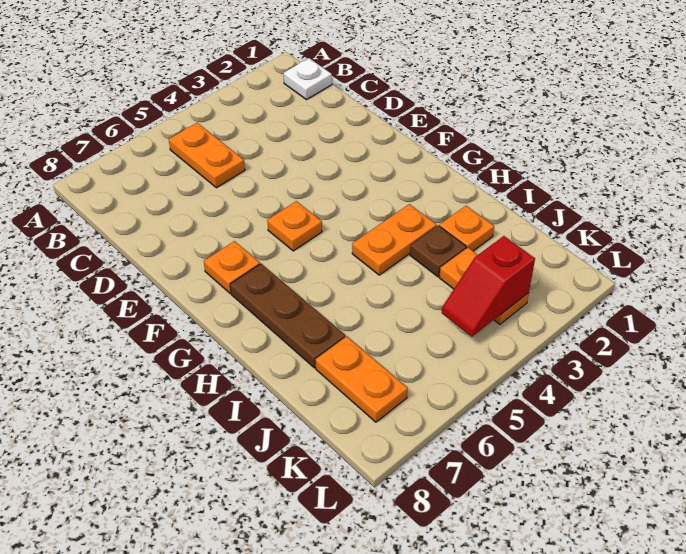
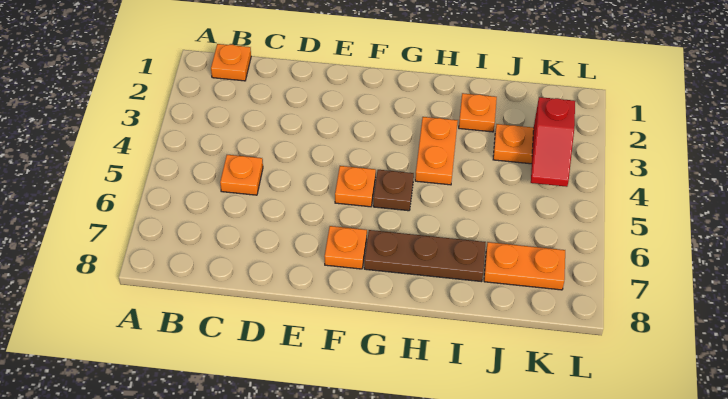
white 1x1 plate [283,58,332,100] -> orange 1x1 plate [211,44,251,81]
orange 1x2 plate [169,123,245,188] -> orange 1x1 plate [220,155,263,195]
brown 1x1 plate [410,226,466,277] -> brown 1x1 plate moved to [373,170,414,211]

